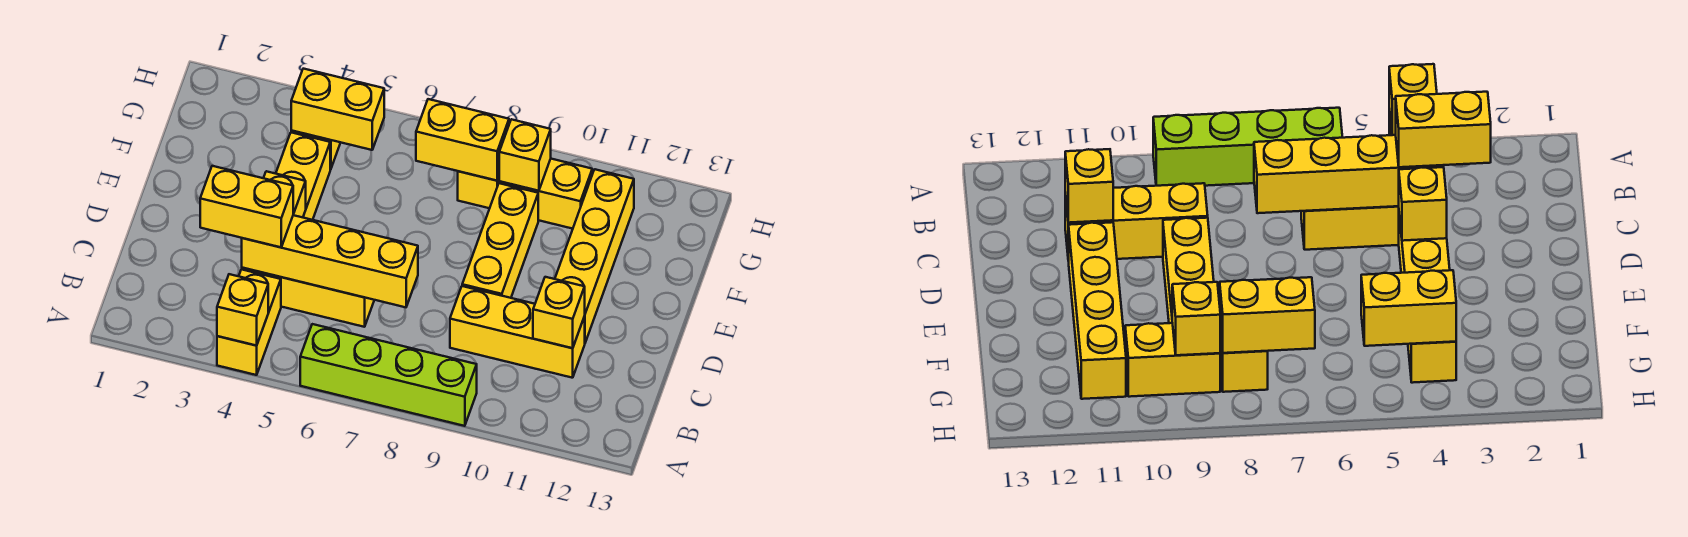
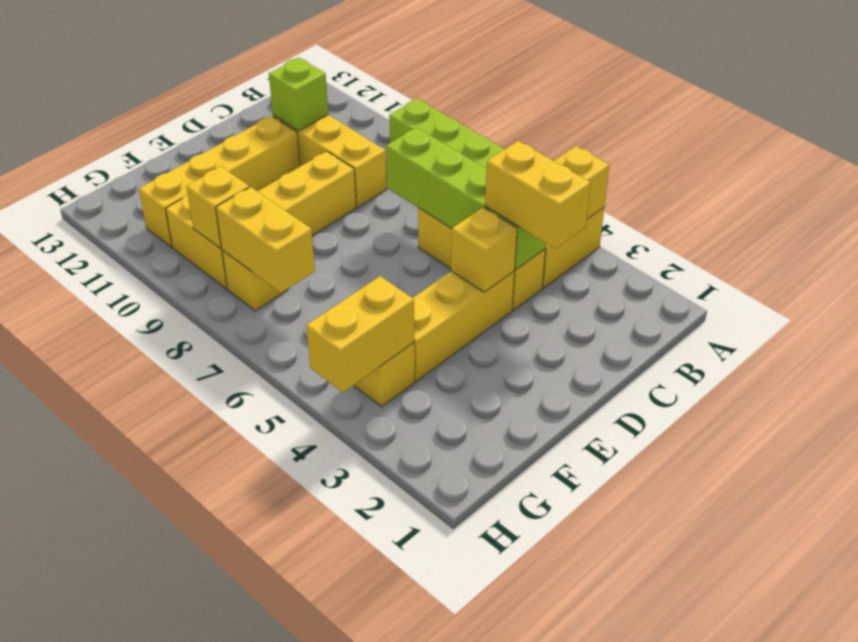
yellow 1x4 brick [242,215,418,307] -> lime 1x4 brick [386,127,546,269]
yellow 1x1 brick [533,277,585,348] -> lime 1x1 brick [269,58,328,131]
yellow 1x2 brick [291,69,384,150] -> yellow 1x2 brick turned to [306,276,414,393]

